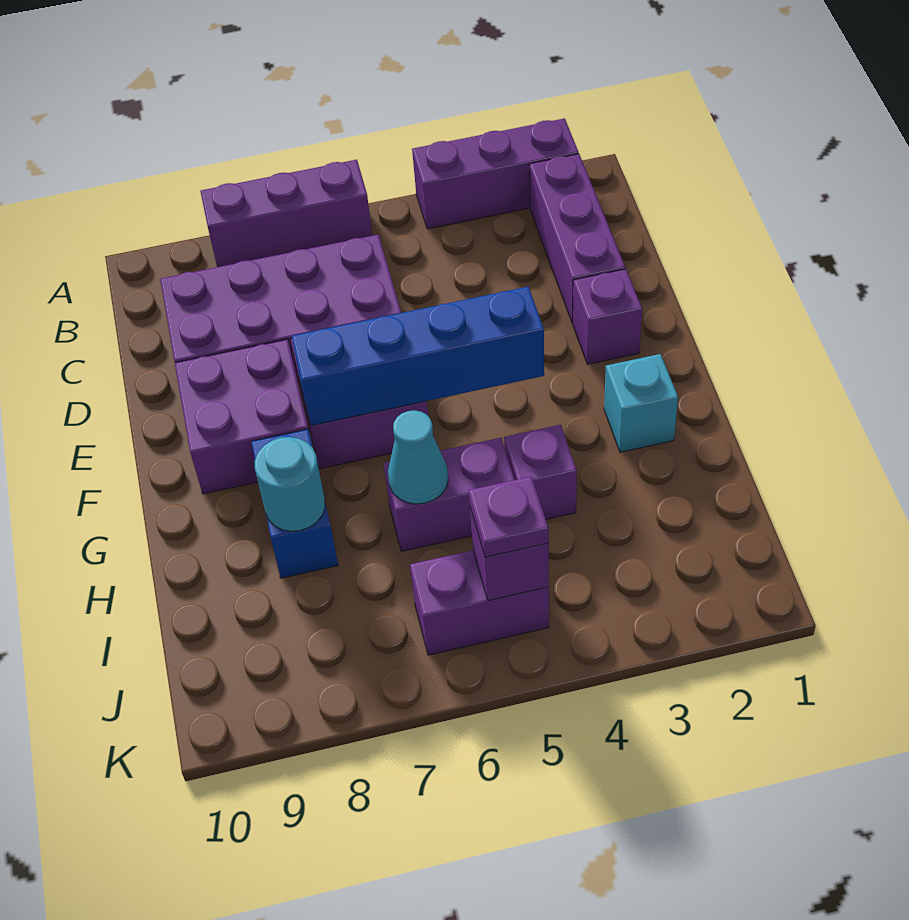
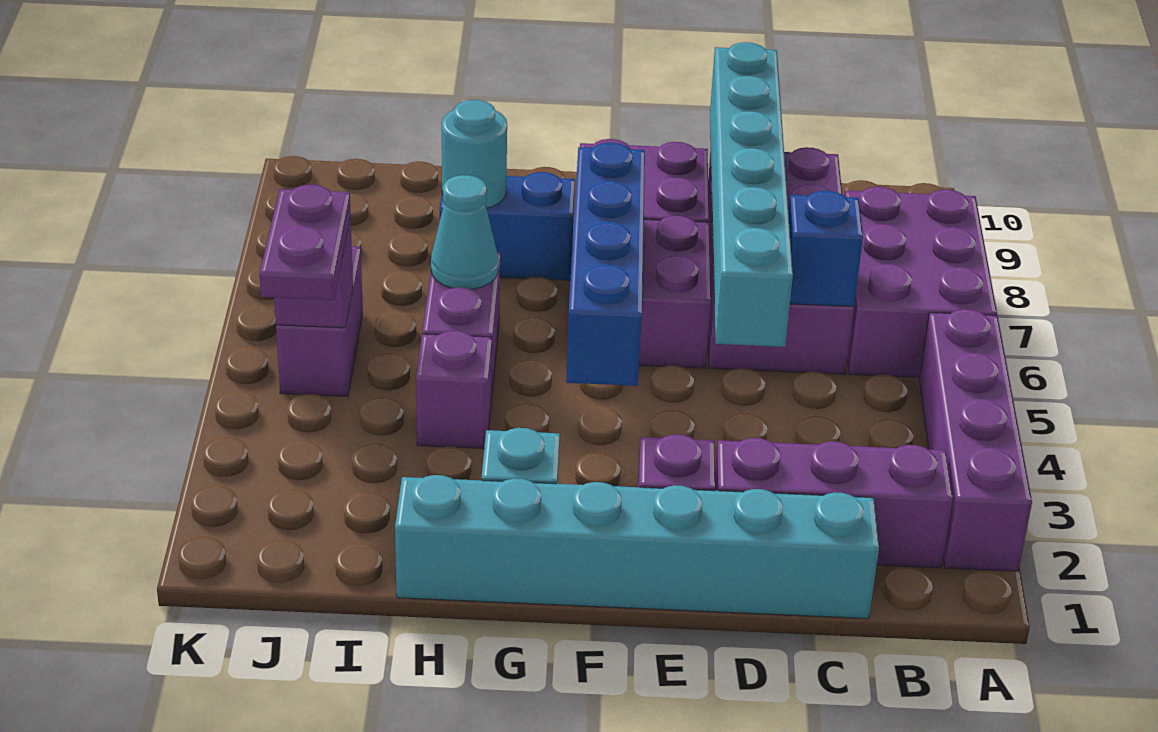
purple 1x3 brick [412,118,579,229] -> purple 1x4 brick [919,309,1032,571]
purple 1x3 brick [201,160,372,267] -> purple 2x3 brick [845,187,997,377]
none -> cyan 1x6 brick [395,475,879,619]
none -> blue 1x1 brick [789,191,863,307]
none -> cyan 1x6 brick [710,42,793,347]
purple 1x1 plate [469,477,549,557] -> purple 1x2 plate [260,185,351,300]

